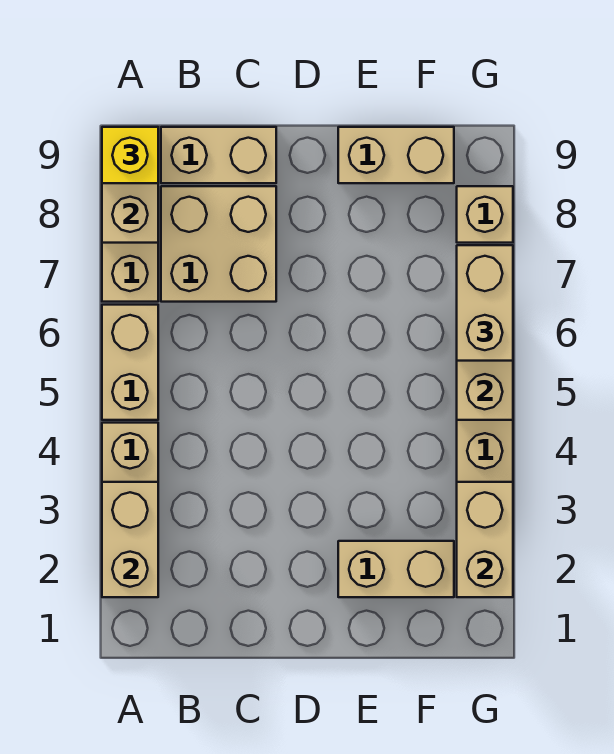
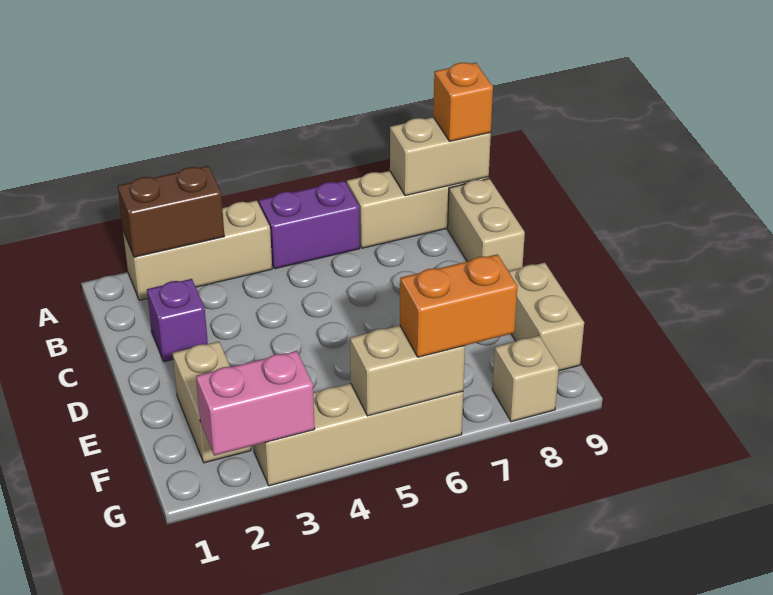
tan 1x2 brick [102,482,158,597] -> brown 1x2 brick [118,166,224,257]
tan 1x2 brick [102,305,158,420] -> purple 1x2 brick [259,181,360,269]
yellow 1x1 brick [102,127,158,183] -> orange 1x1 brick [433,63,493,141]
tan 2x2 brick [161,186,276,302] -> none
none -> purple 1x1 brick [147,279,208,362]
tan 1x2 brick [457,482,513,597] -> pink 1x2 brick [196,351,315,456]
tan 1x2 brick [457,245,513,361] -> orange 1x2 brick [400,254,518,357]

